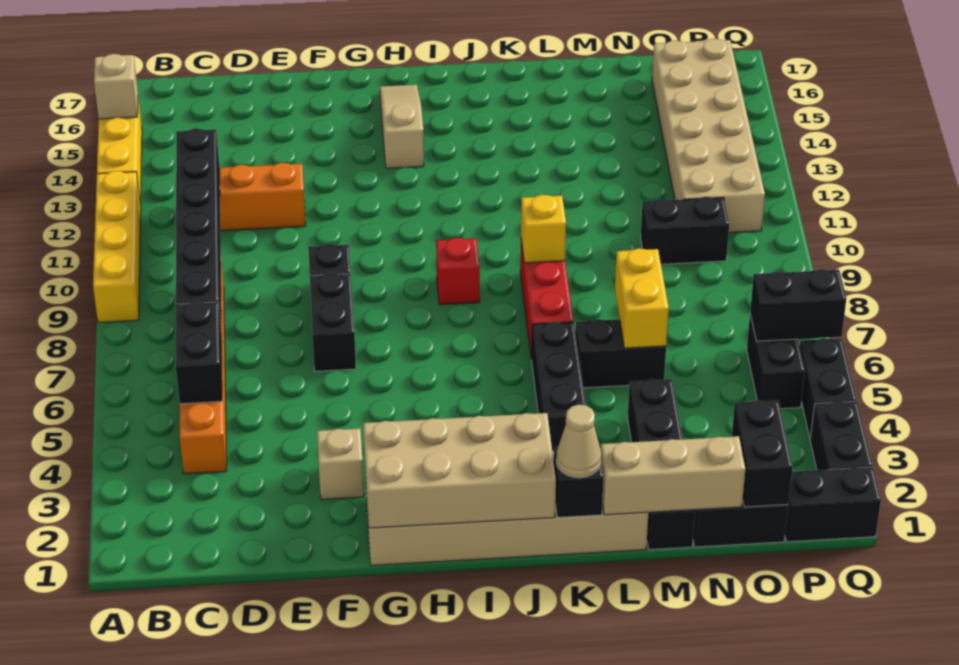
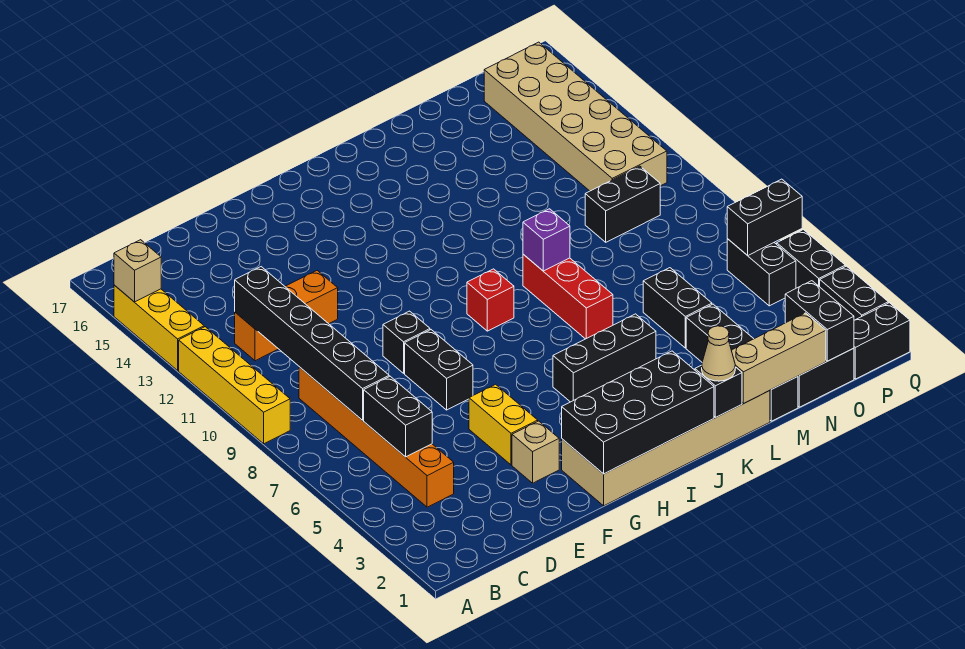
tan 2x4 brick [363,413,556,528] -> black 2x4 brick [562,351,714,474]
tan 1x3 slope [380,85,424,168] -> none
black 1x3 brick [532,322,586,451] -> black 1x3 brick turned to [553,314,656,402]
yellow 1x1 brick [521,195,566,263] -> purple 1x1 brick [523,209,570,271]
black 1x2 brick [576,319,666,388] -> black 1x2 brick turned to [643,268,712,348]
yellow 1x2 brick [615,248,669,348] -> yellow 1x2 brick moved to [469,384,538,465]

